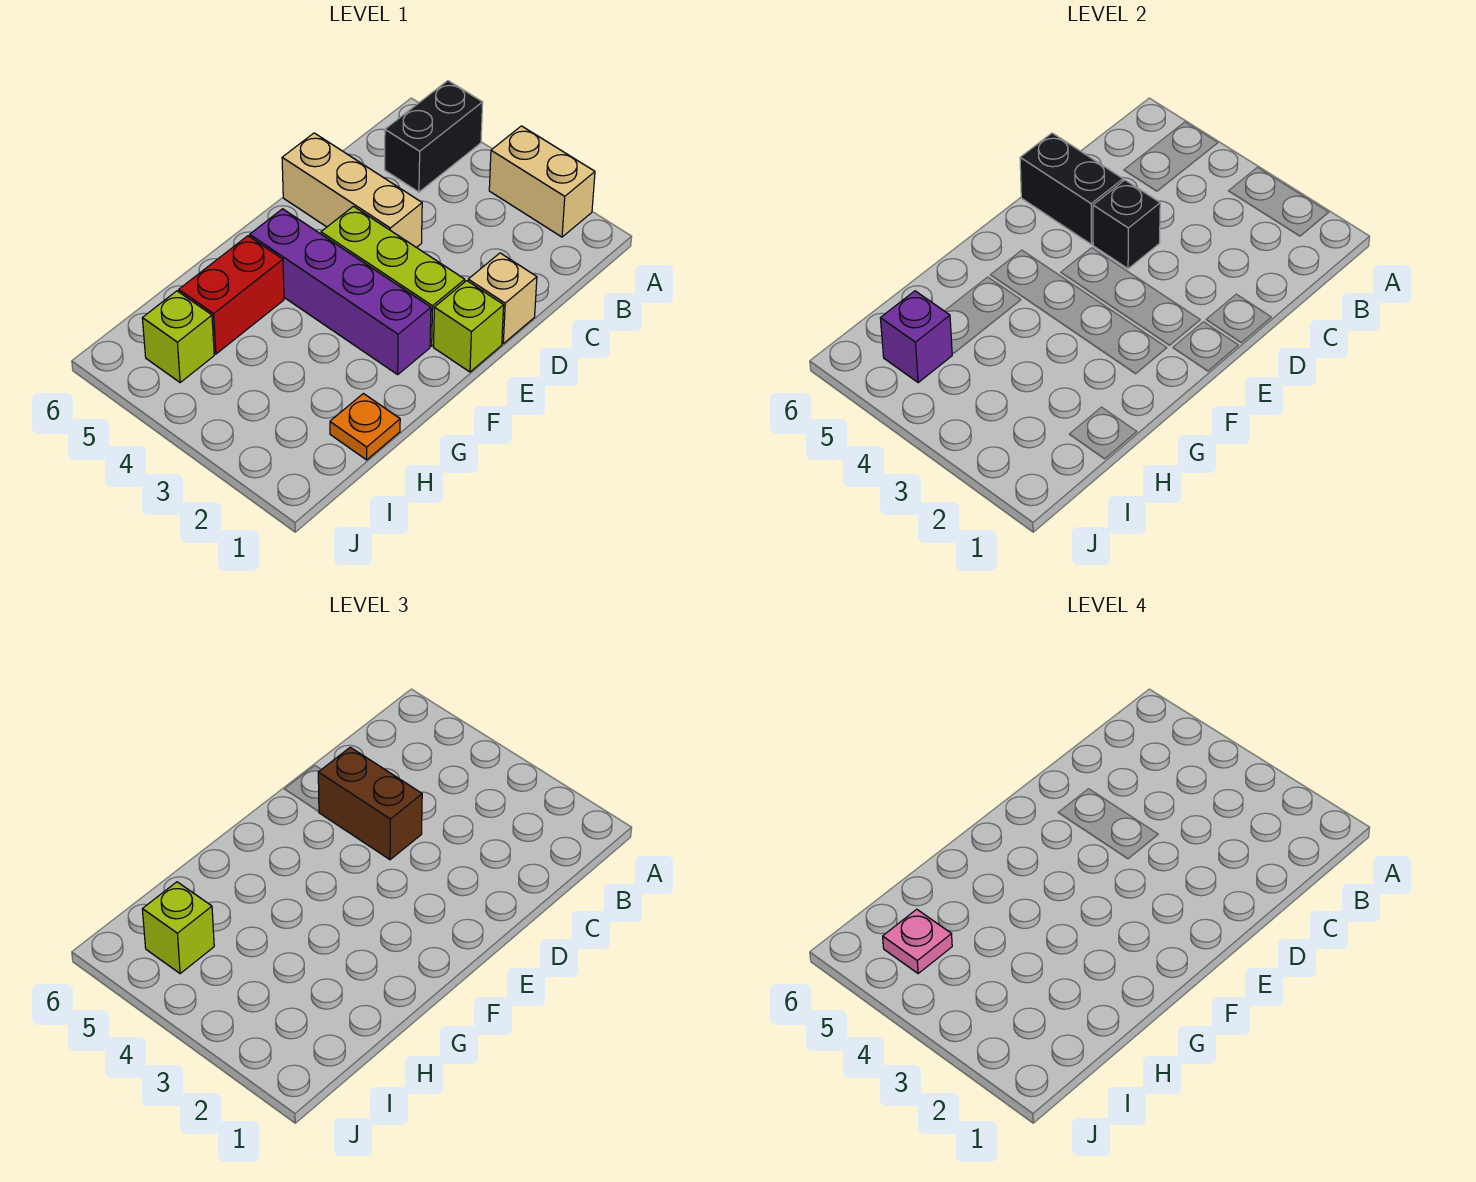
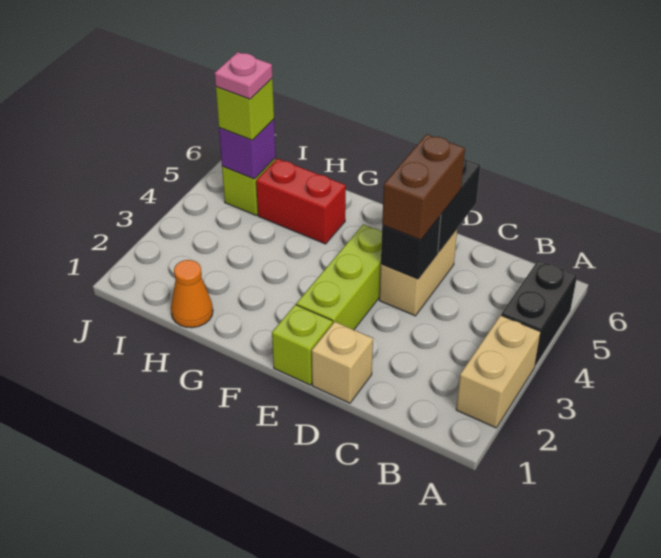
black 1x2 brick [385,81,483,192] -> black 1x2 brick turned to [501,260,577,366]
tan 1x3 brick [282,133,422,248] -> tan 1x2 brick [379,229,457,316]
purple 1x4 brick [250,209,431,375] -> none
orange 1x1 plate [330,394,400,460] -> orange 1x1 cone [171,260,213,328]

